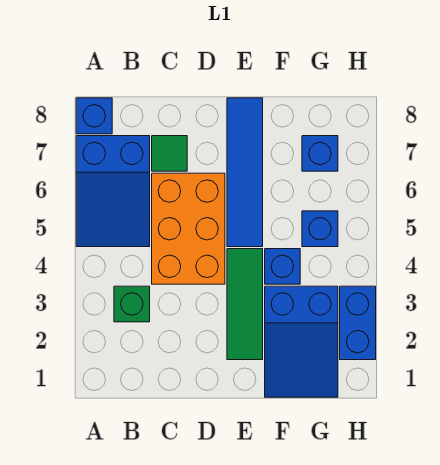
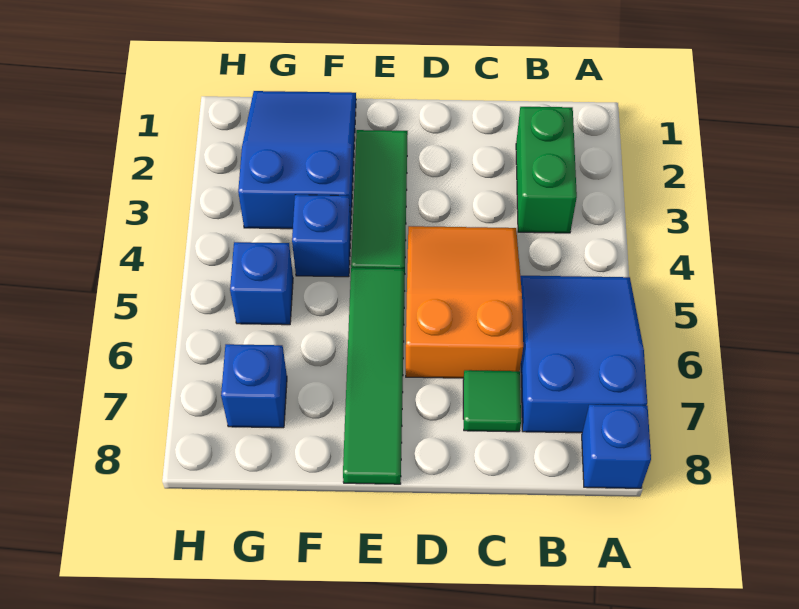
green 1x1 brick [114,286,150,322] -> green 1x2 brick [516,107,577,233]
orange 2x3 brick [152,173,225,284] -> orange 2x3 slope [406,226,523,378]
blue 1x4 tile [227,98,263,247] -> green 1x4 tile [343,268,405,484]
blue 1x2 brick [340,286,376,360] -> none

